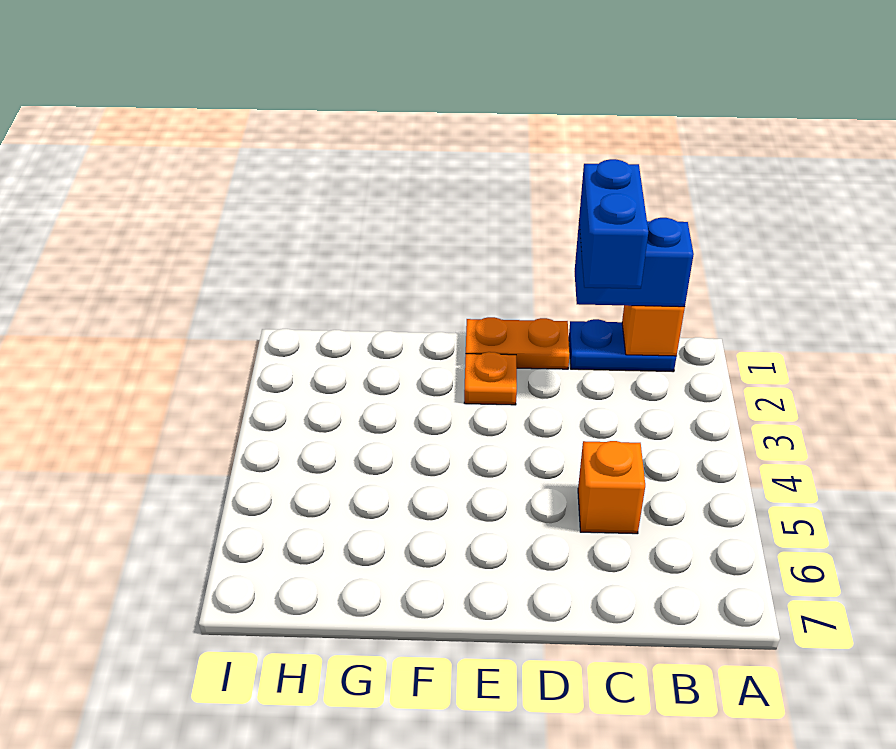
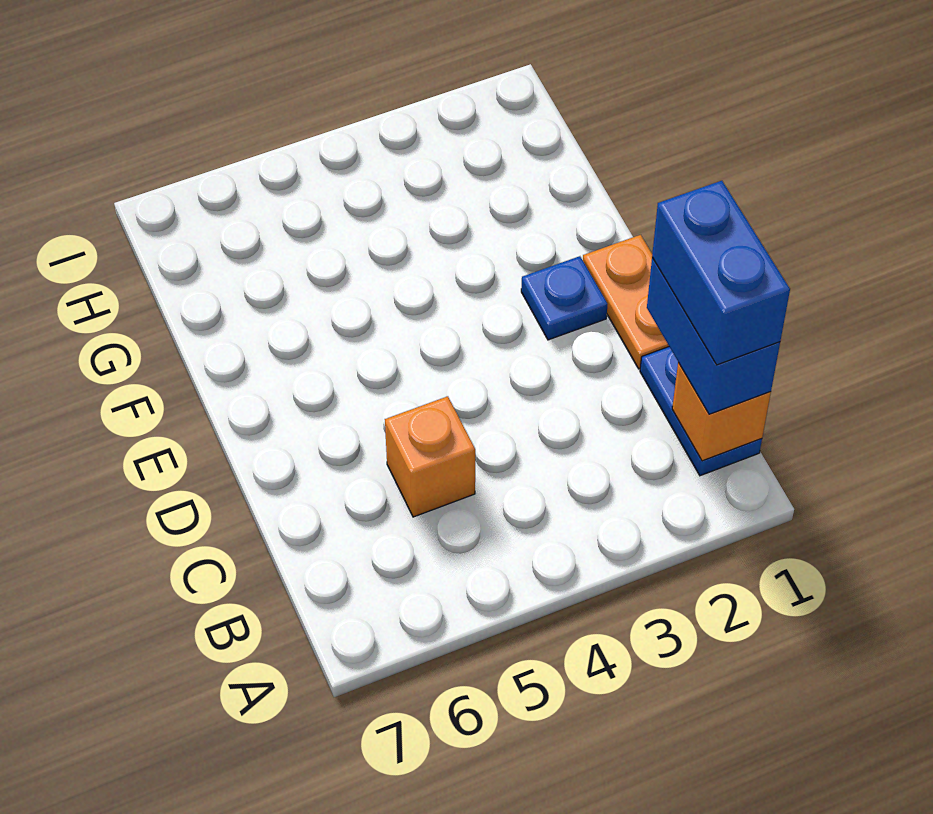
blue 1x2 brick [579,159,648,289] -> blue 1x2 brick turned to [652,181,790,365]
orange 1x1 plate [464,352,517,405] -> blue 1x1 plate [521,256,608,340]

